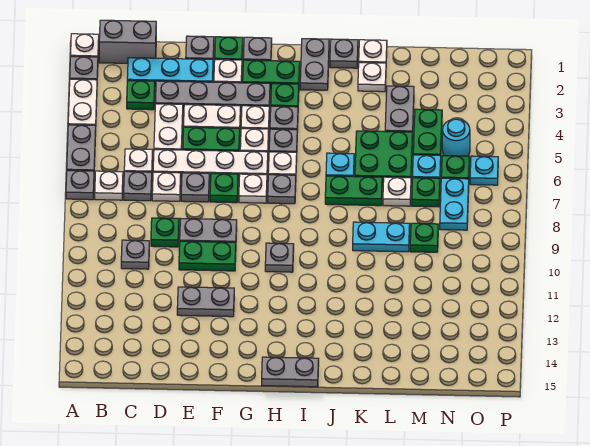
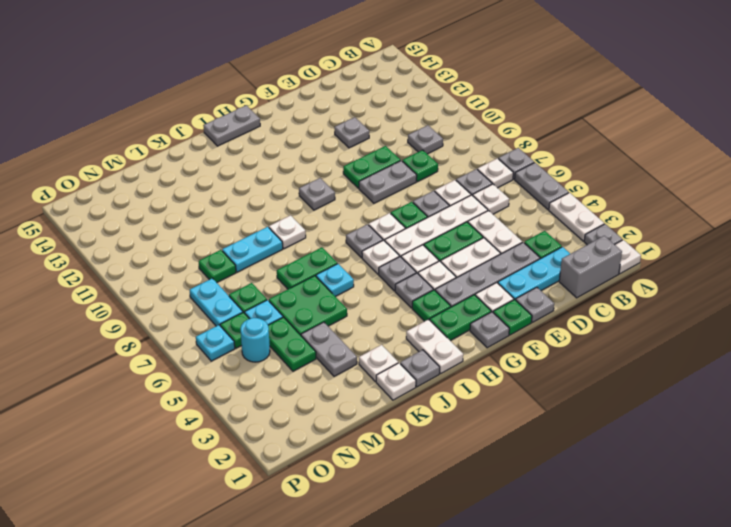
grey 1x2 plate [177,287,234,317] -> grey 1x1 plate [334,117,369,148]
grey 1x2 plate [300,39,329,90] -> white 1x2 plate [406,319,463,373]
white 1x1 plate [383,177,411,206] -> white 1x1 plate moved to [269,215,306,249]

